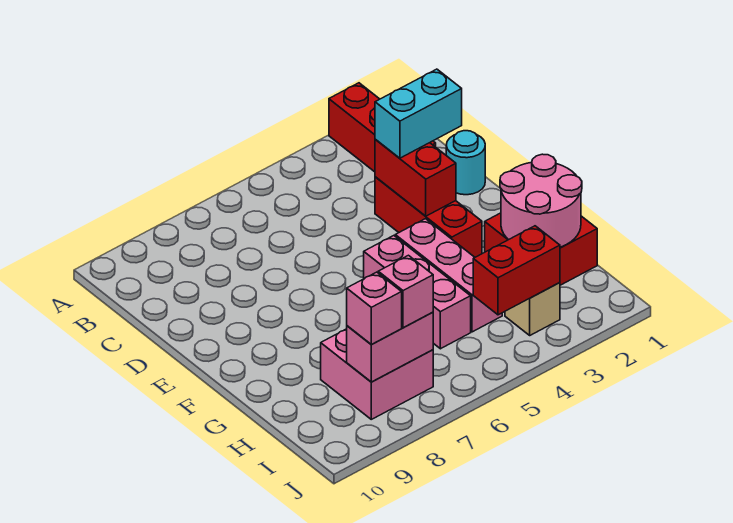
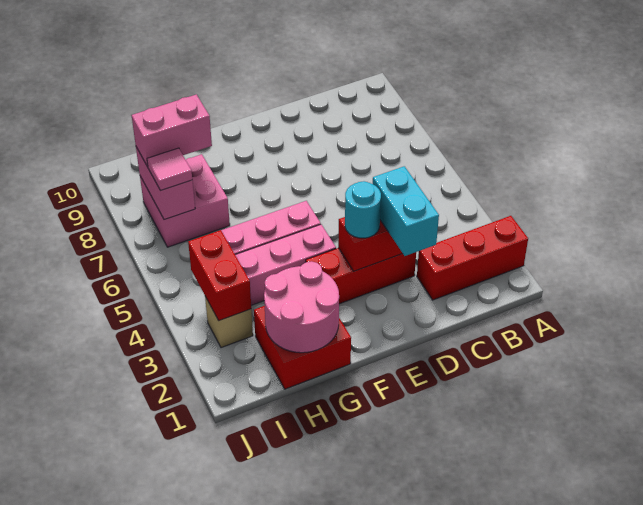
cyan 1x1 round brick [446,131,485,195] -> cyan 1x1 round brick moved to [345,181,381,238]
pink 1x1 brick [378,255,433,328] -> pink 1x1 tile [147,148,192,191]
pink 1x1 brick [347,272,402,344] -> pink 1x2 brick [132,94,212,167]

